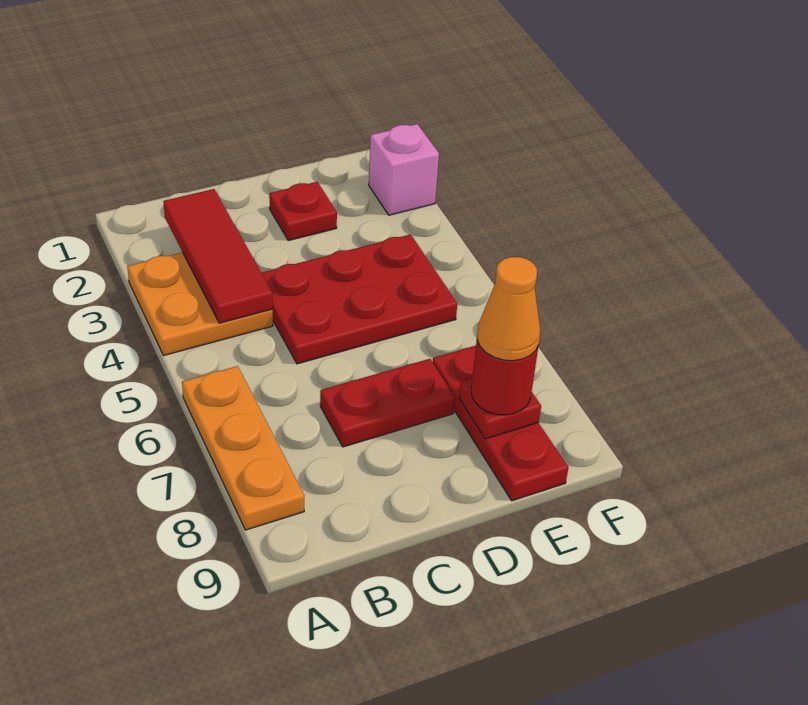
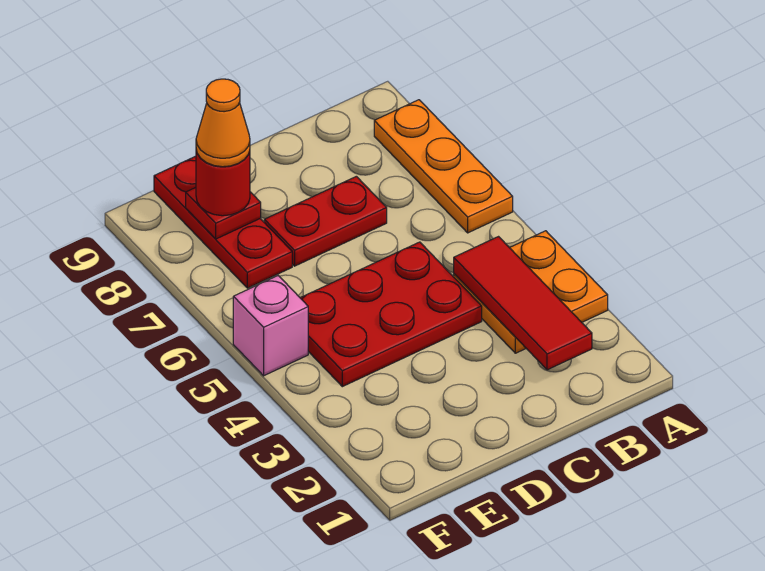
red 1x1 plate [269,182,337,241] -> none
pink 1x1 brick [369,124,439,215] -> pink 1x1 brick moved to [233,276,308,376]

